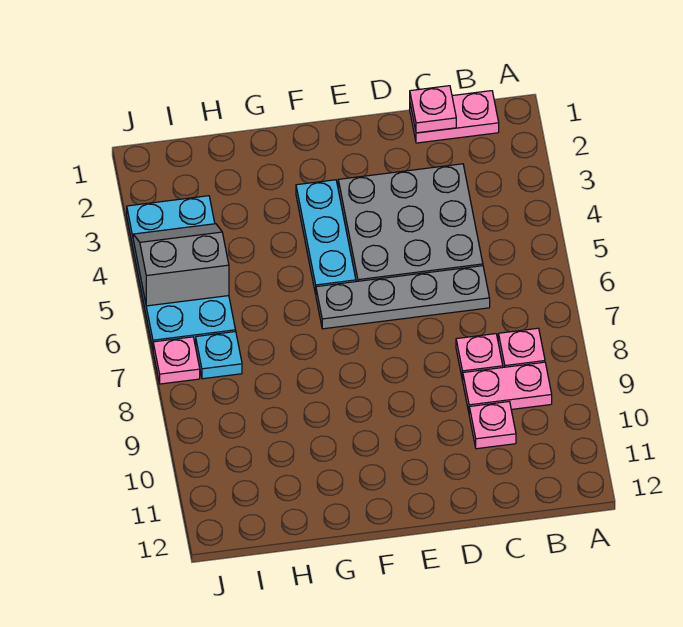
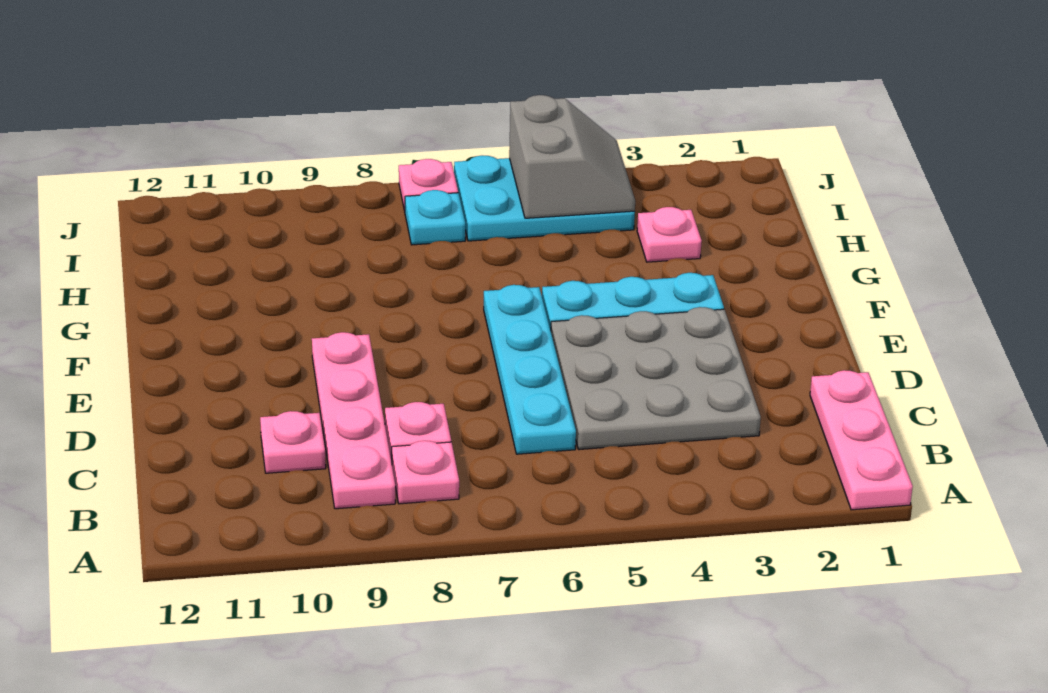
pink 1x2 plate [410,91,499,143] -> pink 1x3 plate [810,370,913,510]
pink 1x2 plate [463,362,552,412] -> pink 1x4 plate [312,332,395,509]
pink 1x1 plate [410,86,456,133] -> pink 1x1 plate moved to [637,207,702,262]
grey 1x4 plate [316,266,490,329] -> cyan 1x4 plate [484,285,576,454]
cyan 2x4 plate [127,196,236,348] -> cyan 2x3 plate [454,155,635,241]

